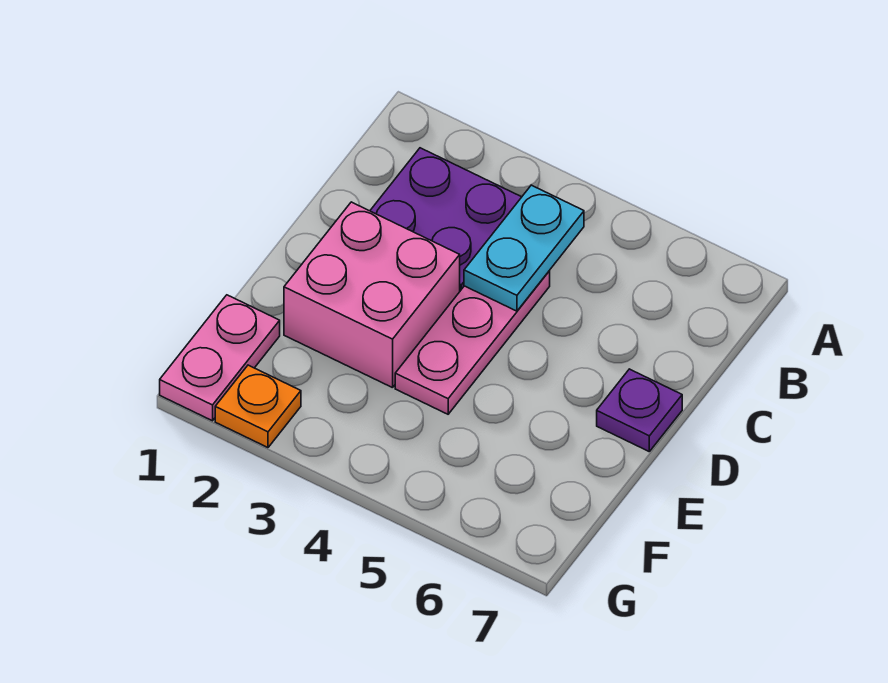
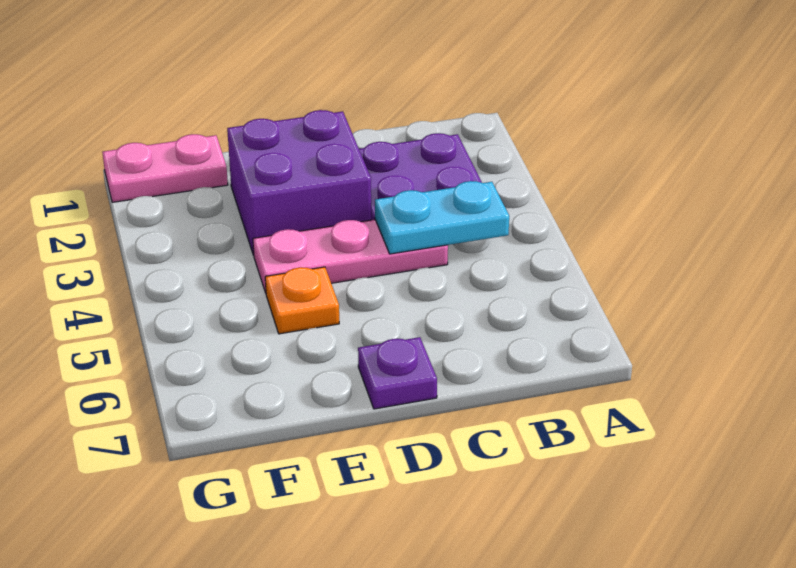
pink 2x2 brick [284,202,460,388] -> purple 2x2 brick [227,110,371,255]
orange 1x1 plate [215,365,301,448] -> orange 1x1 plate moved to [265,267,339,334]

